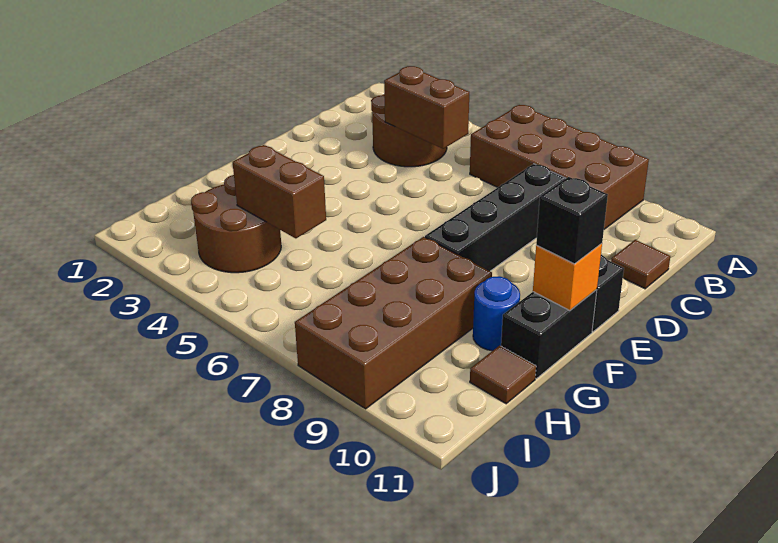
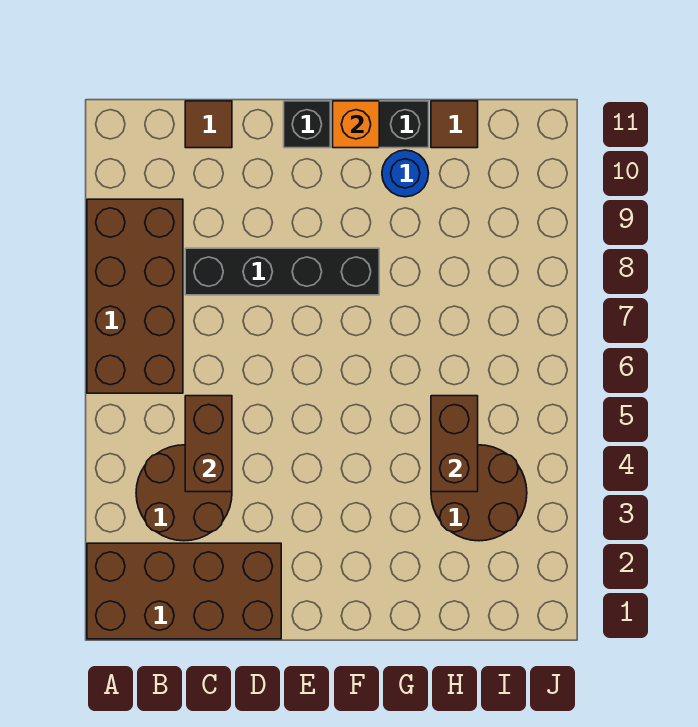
black 1x1 brick [536,177,608,264] -> none
brown 2x4 brick [295,237,492,409] -> brown 2x4 brick moved to [87,543,281,639]

